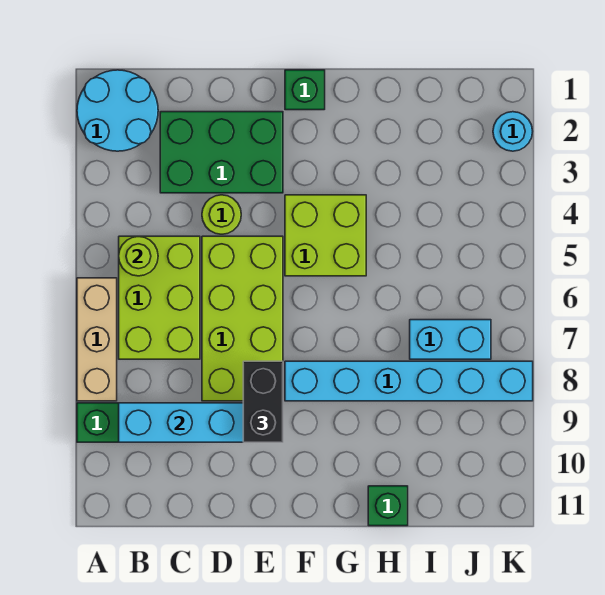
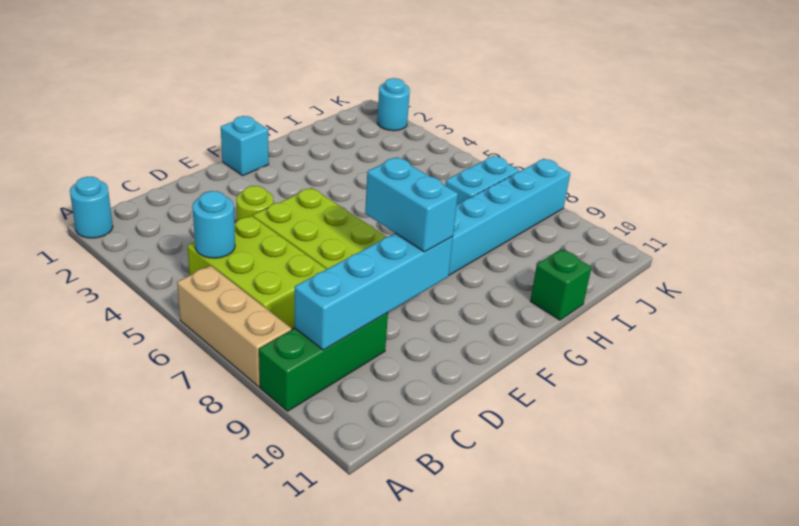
cyan 2x2 round brick [77,70,158,151] -> cyan 1x1 round brick [70,177,113,238]
lime 1x1 round brick [119,236,158,276] -> cyan 1x1 round brick [192,191,235,258]
green 2x3 brick [160,112,283,193] -> none
black 1x2 brick [243,361,283,442] -> cyan 1x2 brick [365,157,458,252]
green 1x1 brick [285,70,325,110] -> cyan 1x1 brick [221,116,269,176]
lime 2x2 brick [285,195,366,276] -> none

